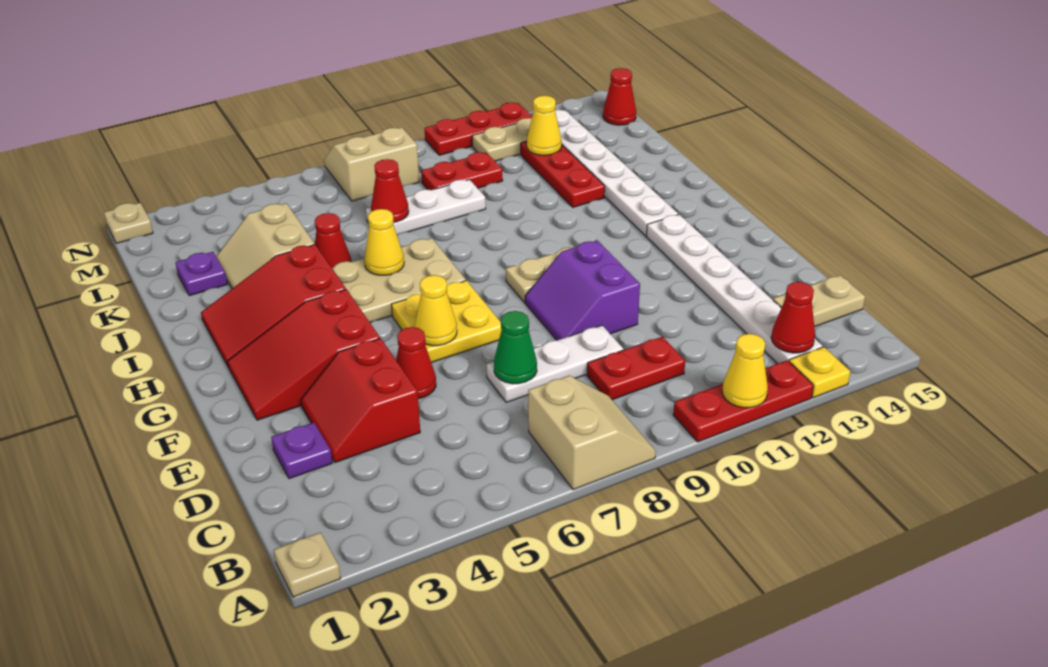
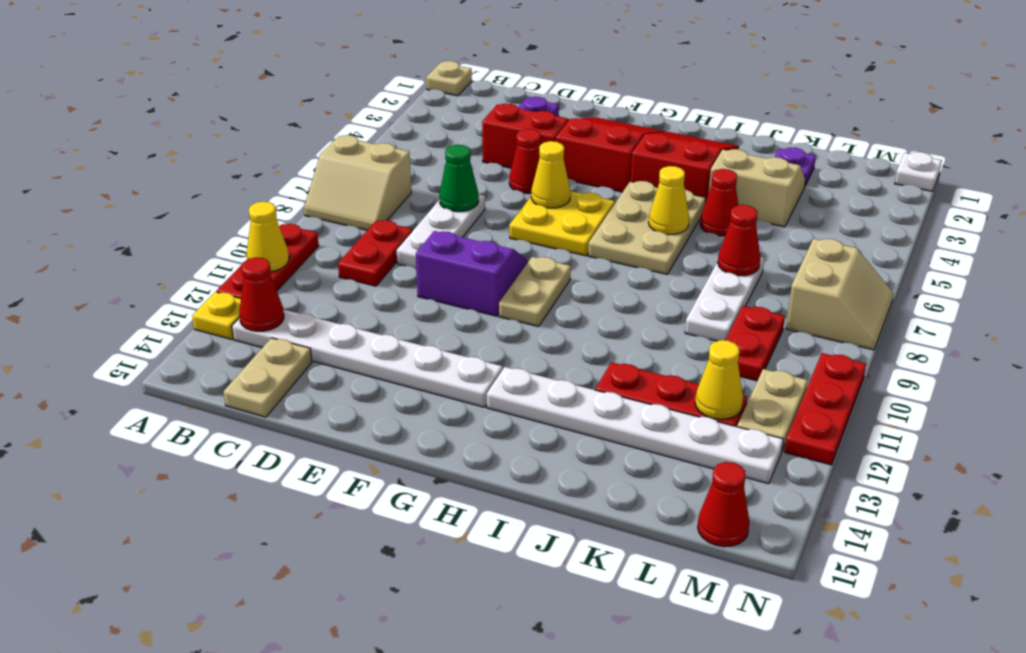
tan 1x1 plate [104,203,153,243] -> white 1x1 plate [895,152,942,191]

